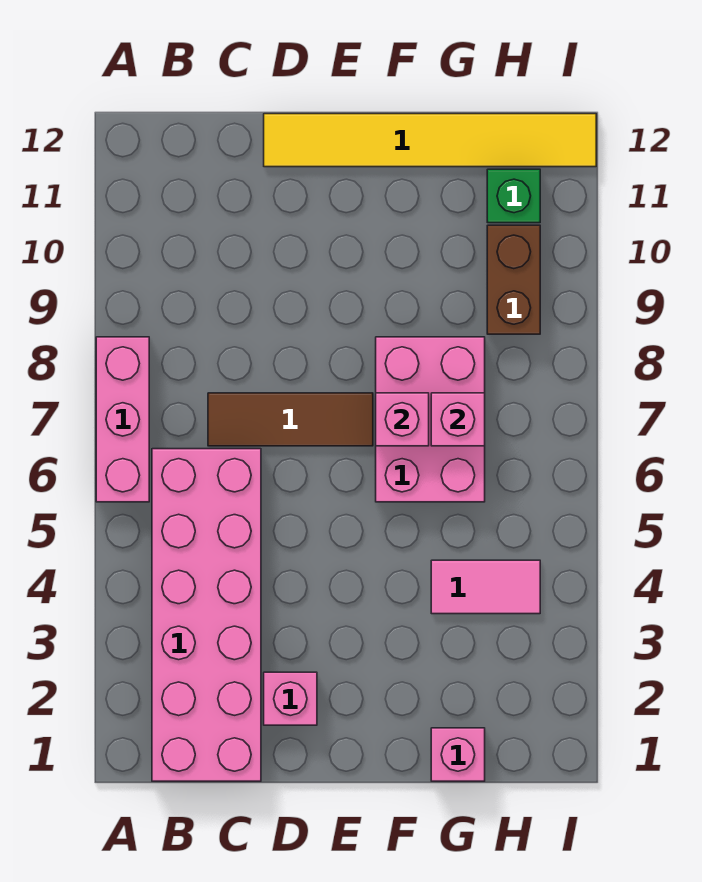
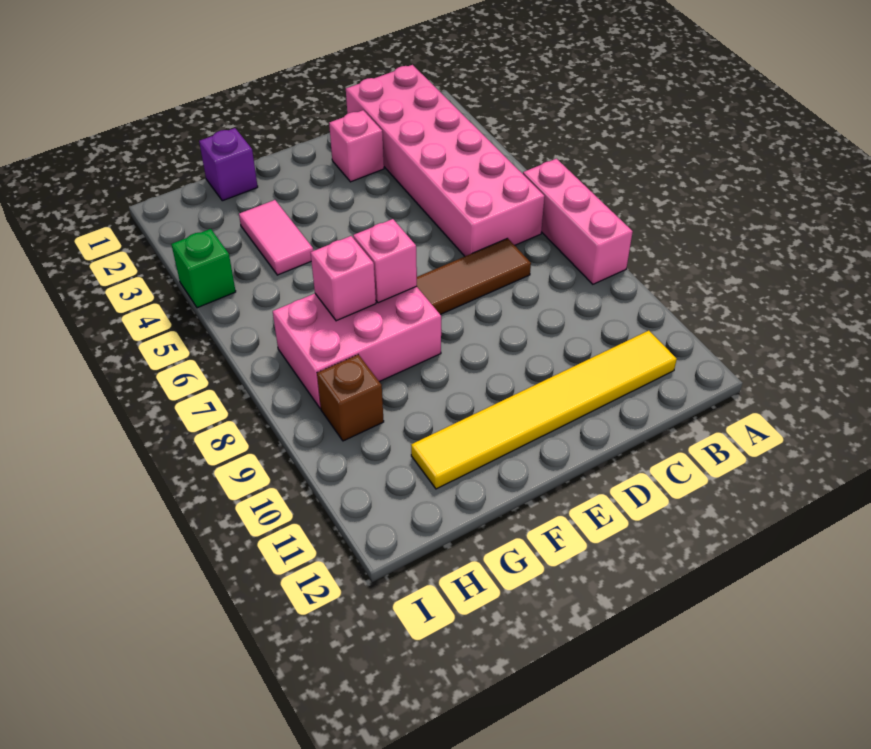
yellow 1x6 tile [264,114,596,167] -> yellow 1x6 tile moved to [411,331,677,489]
pink 2x3 brick [376,337,485,502] -> pink 2x3 brick turned to [273,286,441,408]
pink 1x1 brick [431,728,485,781] -> purple 1x1 brick [199,128,258,201]
pink 1x2 tile [431,560,540,614] -> pink 1x2 tile turned to [239,200,313,275]
brown 1x2 brick [487,225,540,334] -> brown 1x1 brick [317,355,384,441]
green 1x1 brick [487,169,540,223] -> green 1x1 brick moved to [171,229,236,308]

